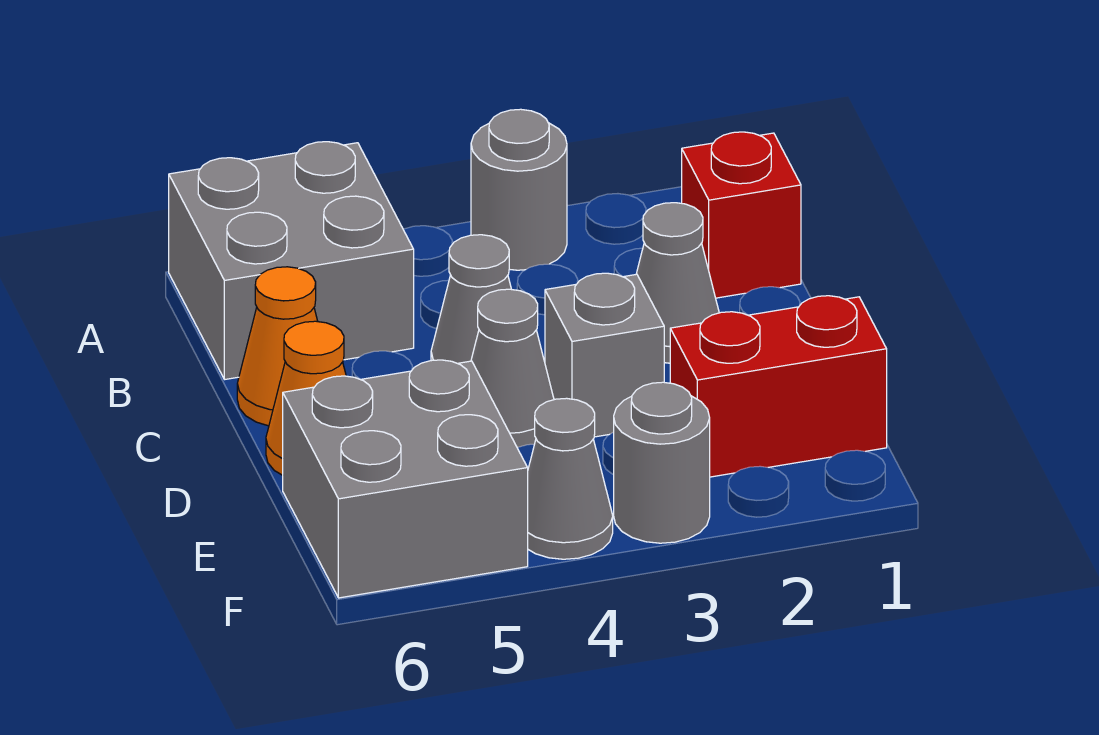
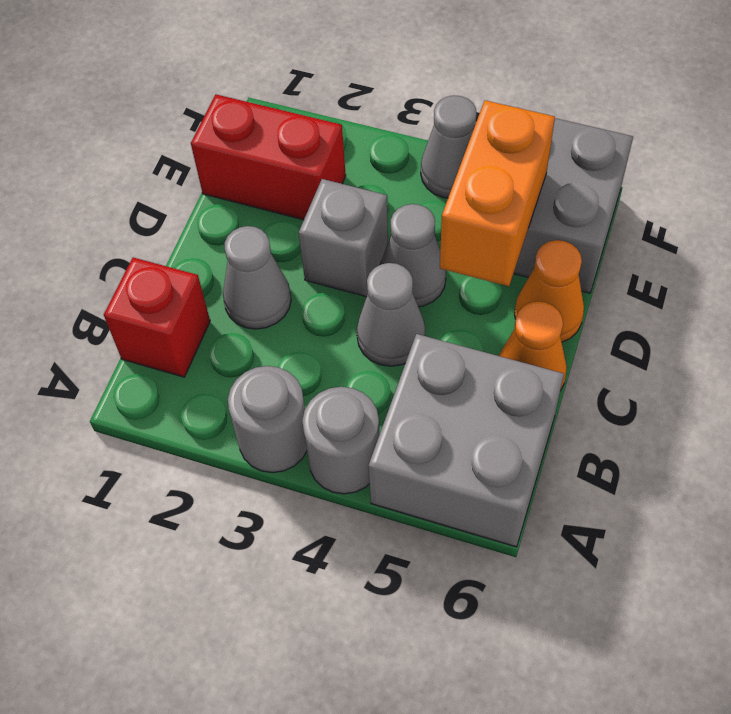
none -> orange 1x2 brick [440,100,555,286]
grey 1x1 round brick [614,382,710,543] -> grey 1x1 round brick moved to [302,387,380,494]

